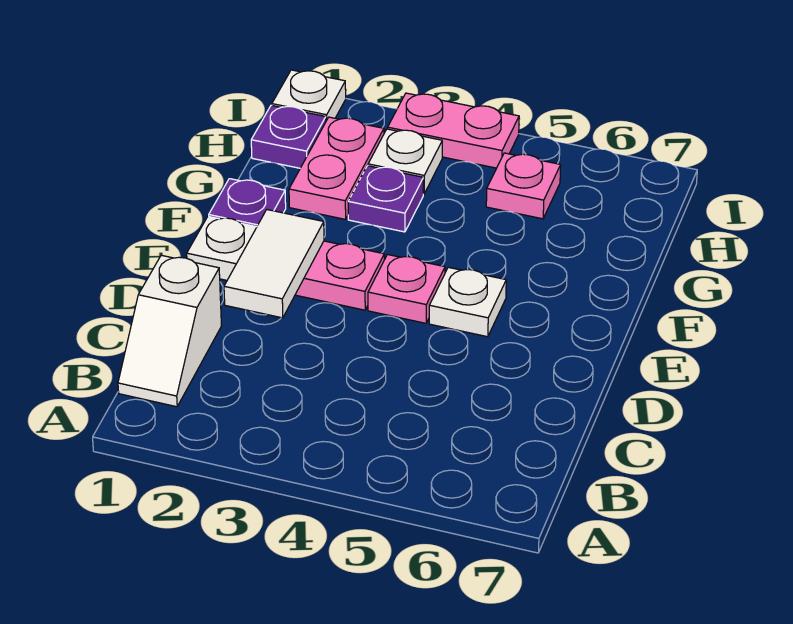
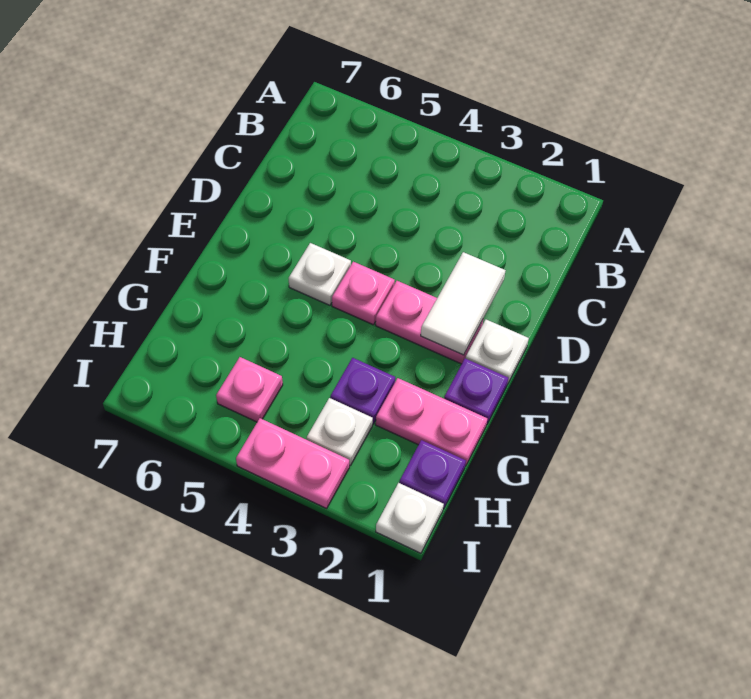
white 1x2 slope [118,255,221,407] -> none
pink 1x2 plate [289,117,384,219] -> pink 1x2 plate turned to [376,378,487,466]

